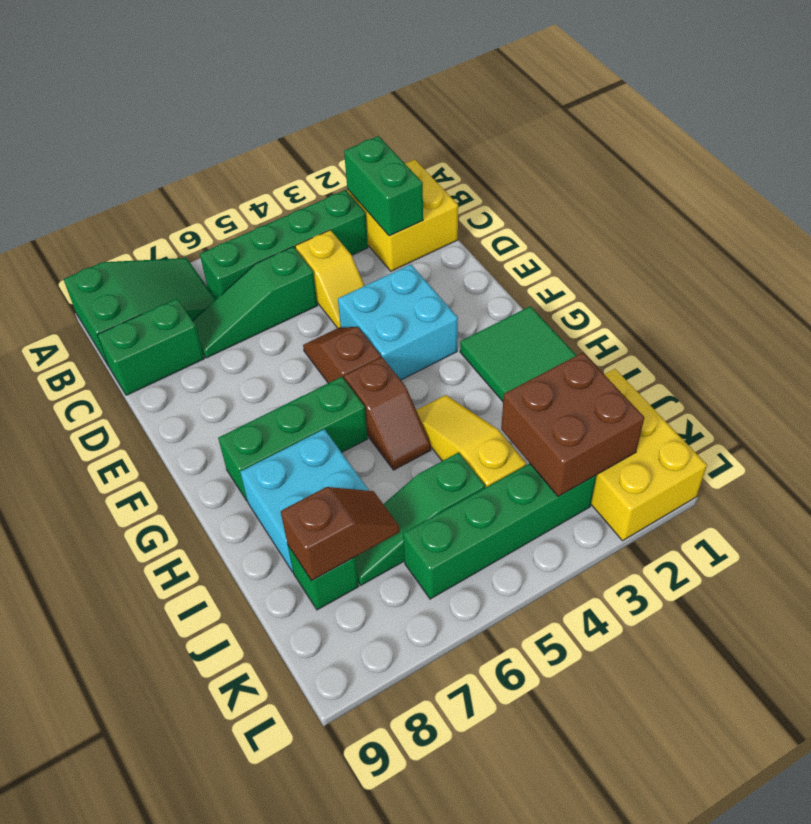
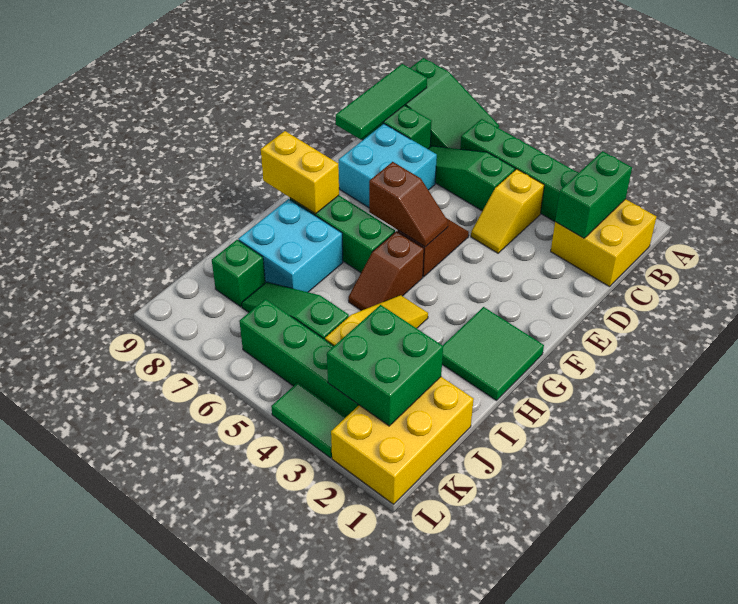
none -> green 1x3 tile [336,64,427,139]
cyan 2x2 brick [338,264,458,380] -> cyan 2x2 brick moved to [339,124,437,208]
none -> yellow 1x2 brick [261,131,339,214]
brown 2x2 brick [501,353,644,497] -> green 2x2 brick [327,305,443,426]
brown 1x2 slope [281,487,400,581] -> brown 1x2 slope moved to [369,162,448,247]
none -> green 1x2 tile [271,383,346,458]

